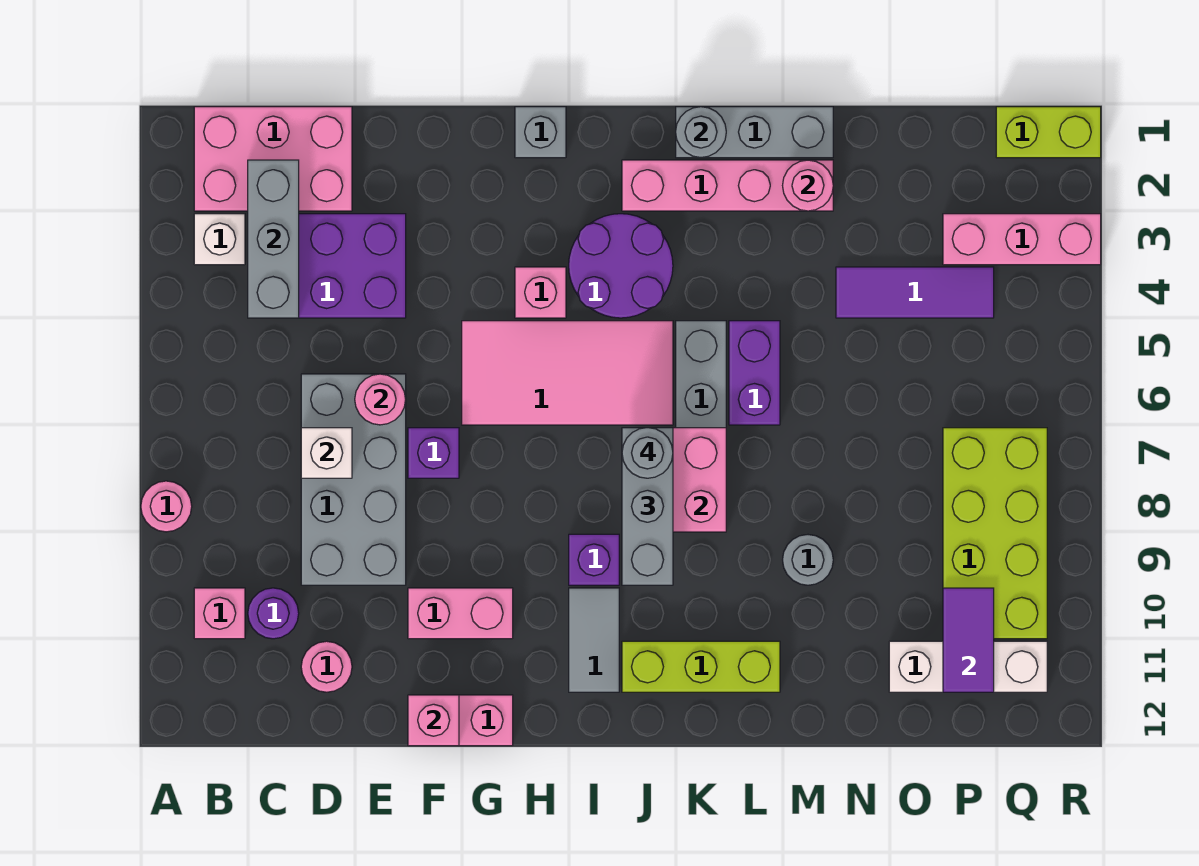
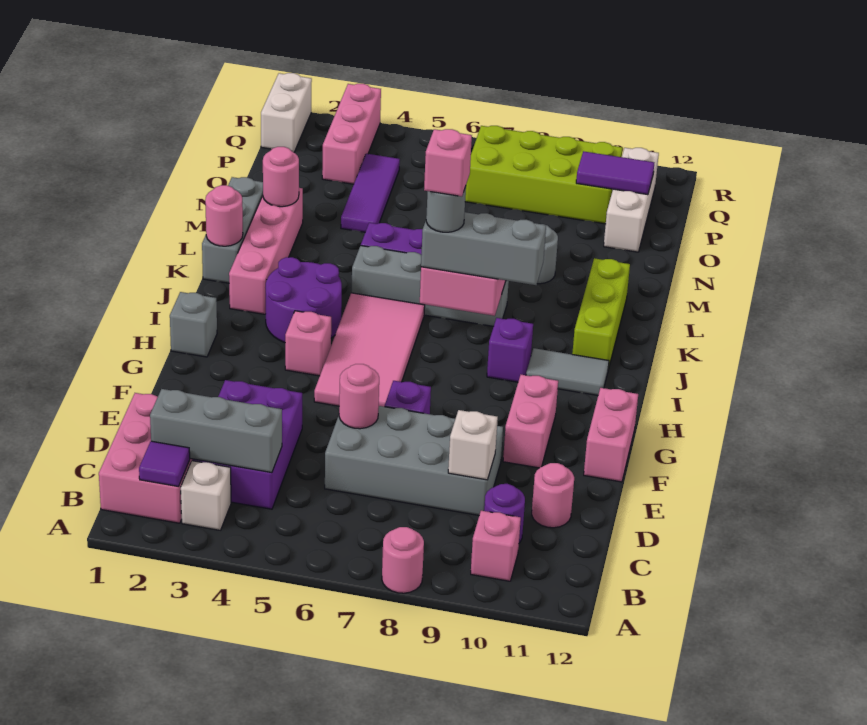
none -> purple 1x1 tile [139,441,190,487]
white 1x1 brick [301,428,352,478] -> white 1x1 brick moved to [448,410,498,480]
pink 1x1 brick [408,695,459,746] -> pink 1x1 brick moved to [424,129,472,196]
grey 1x1 round brick [676,107,726,158] -> pink 1x1 round brick [205,185,243,246]
lime 1x2 brick [996,107,1101,158] -> white 1x2 brick [261,73,312,152]

